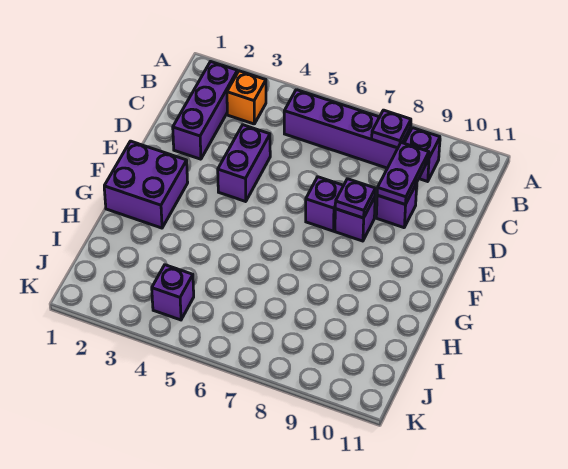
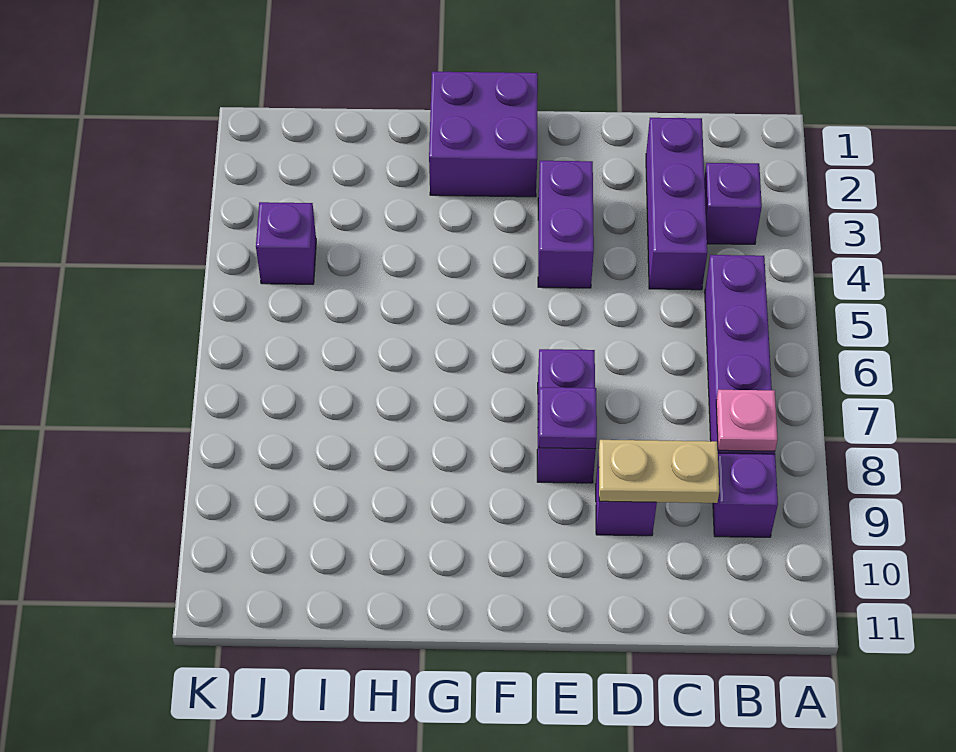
purple 1x3 brick [173,61,237,159] -> purple 1x3 brick turned to [646,118,707,290]
orange 1x1 brick [227,71,266,124] -> purple 1x1 brick [704,163,762,244]
purple 1x1 plate [372,110,411,148] -> pink 1x1 plate [716,390,778,451]
purple 1x2 plate [377,143,429,205] -> tan 1x2 plate [599,440,719,503]
purple 1x2 brick [218,125,270,202] -> purple 1x2 brick turned to [538,161,594,288]

